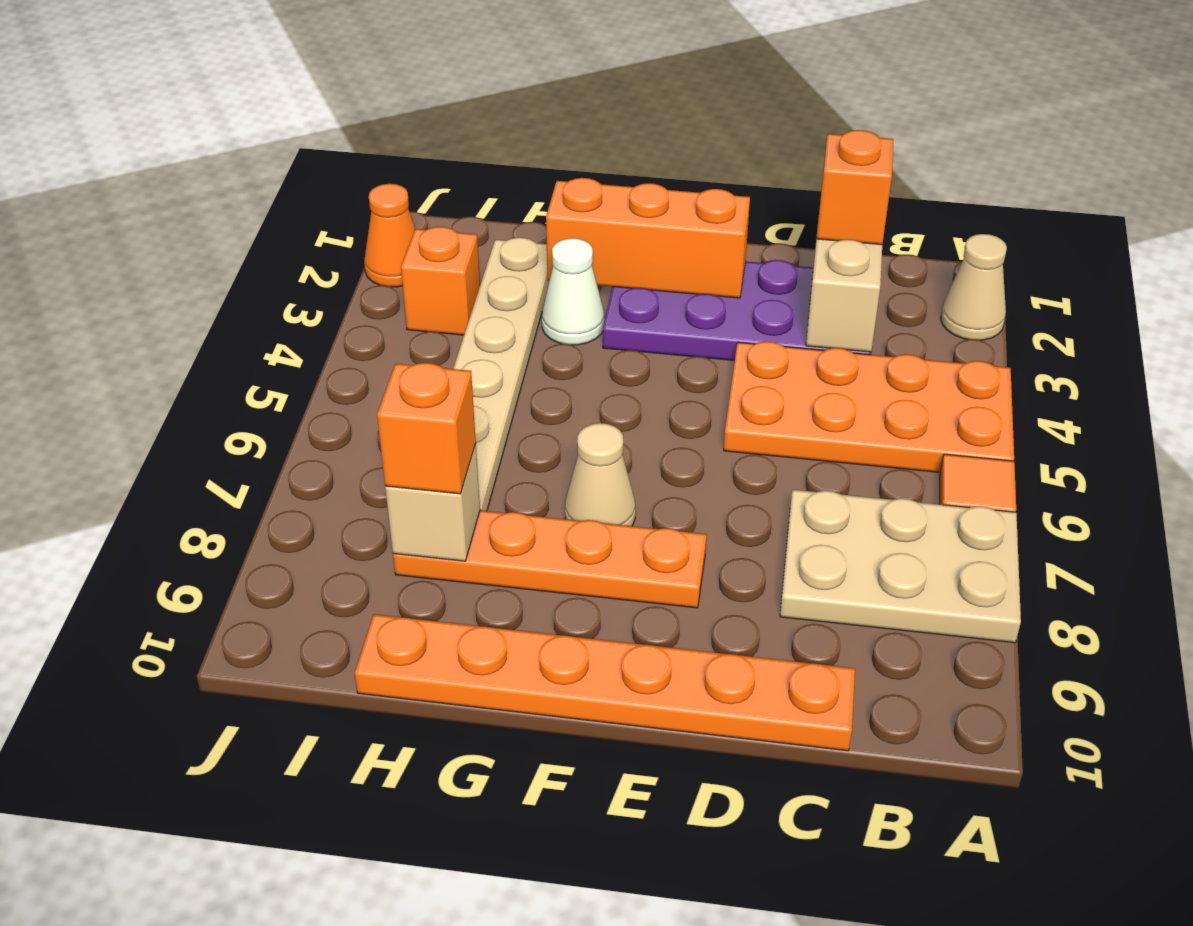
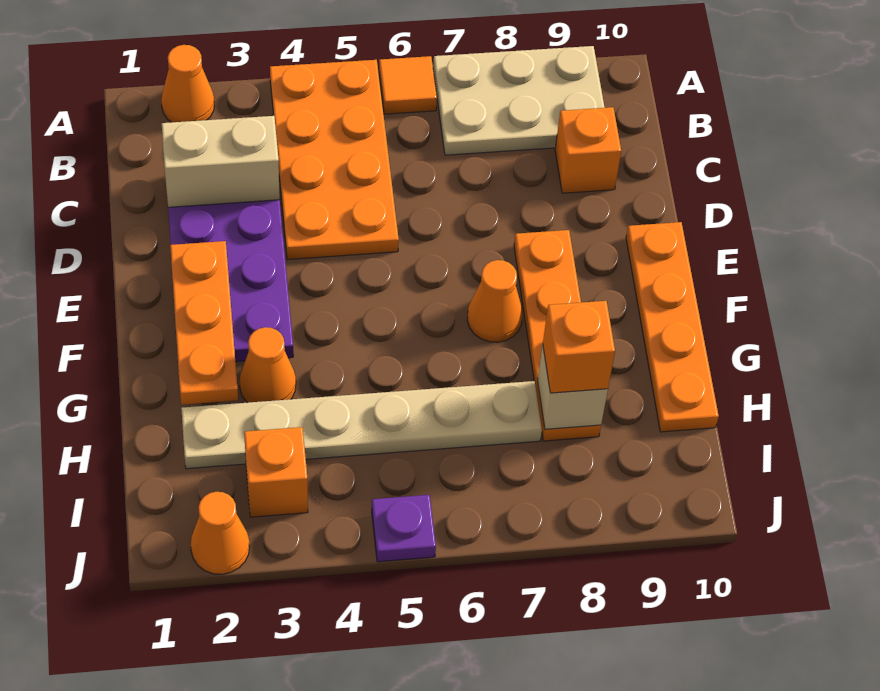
tan 1x1 cone [941,234,1007,340] -> orange 1x1 cone [161,45,214,122]
tan 2x3 plate [780,490,1021,643] -> tan 2x3 plate turned to [433,46,605,155]
orange 1x1 brick [817,130,894,245] -> orange 1x1 brick moved to [555,107,621,193]
orange 1x6 plate [355,614,855,751] -> orange 1x4 plate [626,222,719,432]
orange 1x3 brick [546,178,750,298] -> orange 1x3 plate [170,241,238,405]
tan 1x1 cone [565,423,635,526] -> orange 1x1 cone [467,260,523,342]
white 1x1 cone [542,238,604,345] -> orange 1x1 cone [240,327,296,403]
none -> purple 1x1 plate [372,495,436,562]

